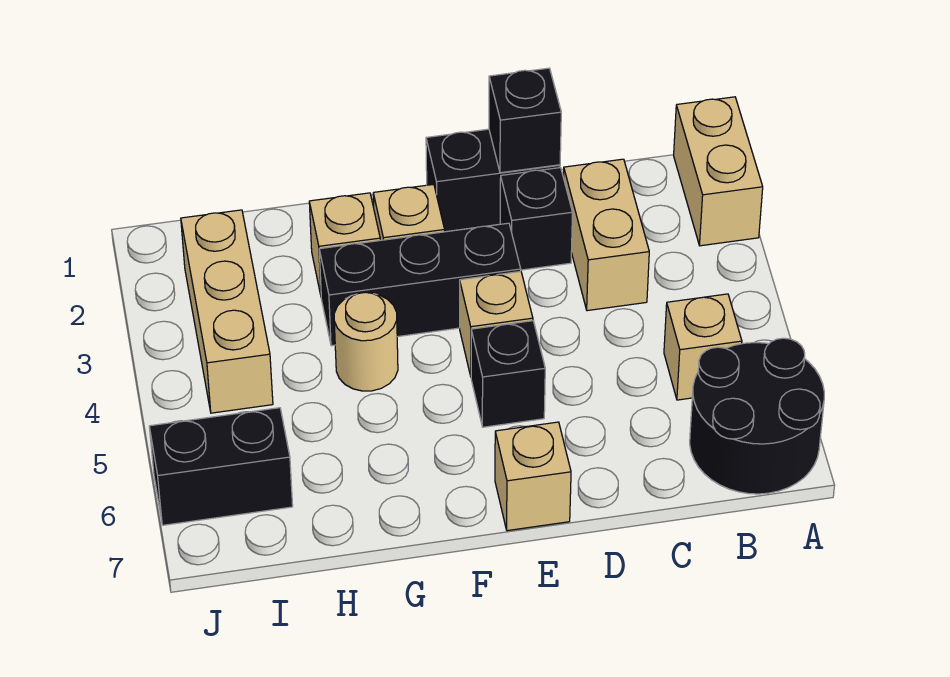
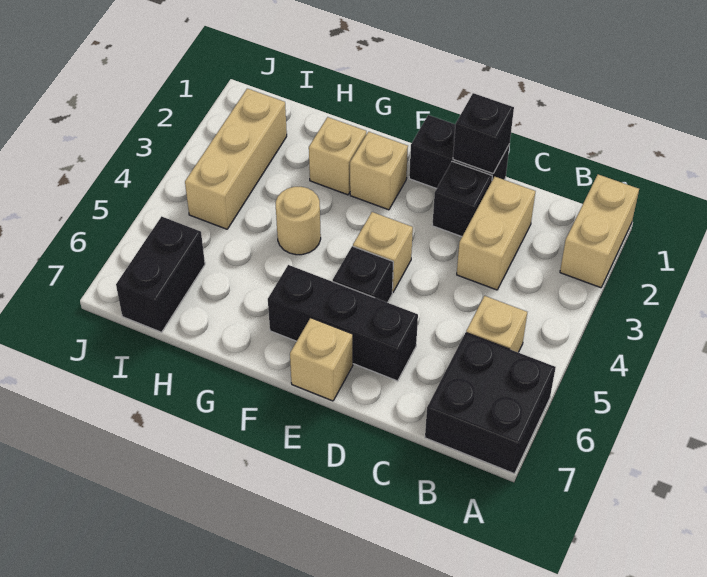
black 2x2 round brick [690,338,824,494] -> black 2x2 brick [425,333,556,474]
black 1x3 brick [319,223,521,346] -> black 1x3 brick moved to [268,265,418,381]
black 1x2 brick [149,408,293,525] -> black 1x2 brick turned to [116,216,205,332]

